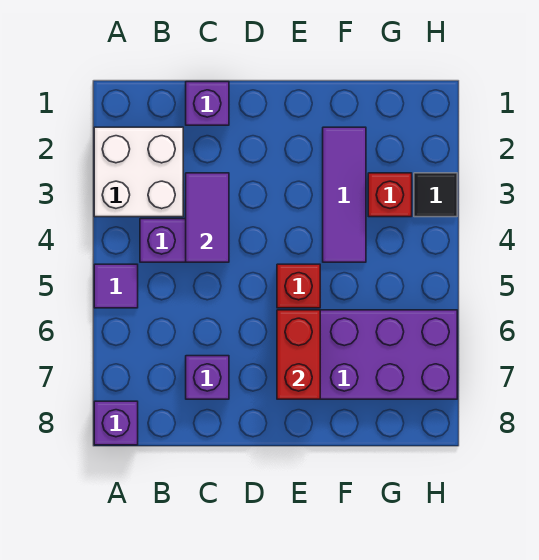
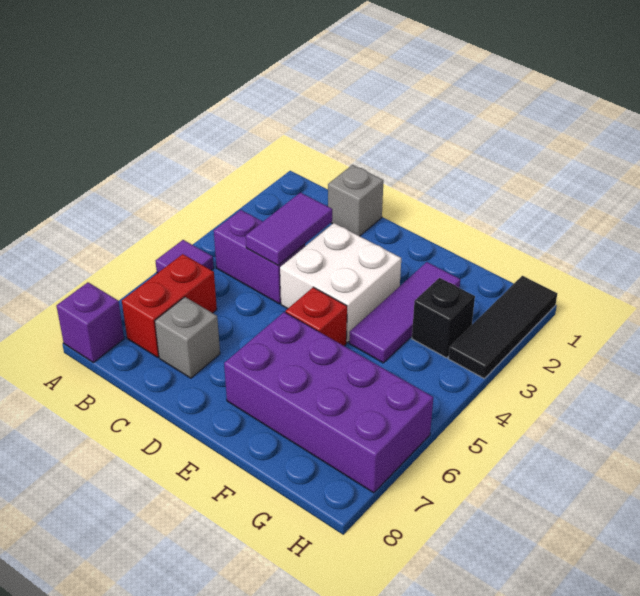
white 2x2 brick [94,127,183,217] -> white 2x2 brick moved to [280,223,401,342]
purple 1x1 brick [186,82,229,125] -> grey 1x1 brick [328,165,383,236]
purple 1x1 brick [186,356,229,399] -> grey 1x1 brick [155,297,220,378]
red 1x2 brick [277,310,320,399] -> red 1x2 brick moved to [122,254,217,357]
red 1x1 brick [368,173,412,217] -> black 1x1 brick [412,278,475,358]
black 1x1 tile [414,173,457,217] -> black 1x3 tile [449,276,557,378]

